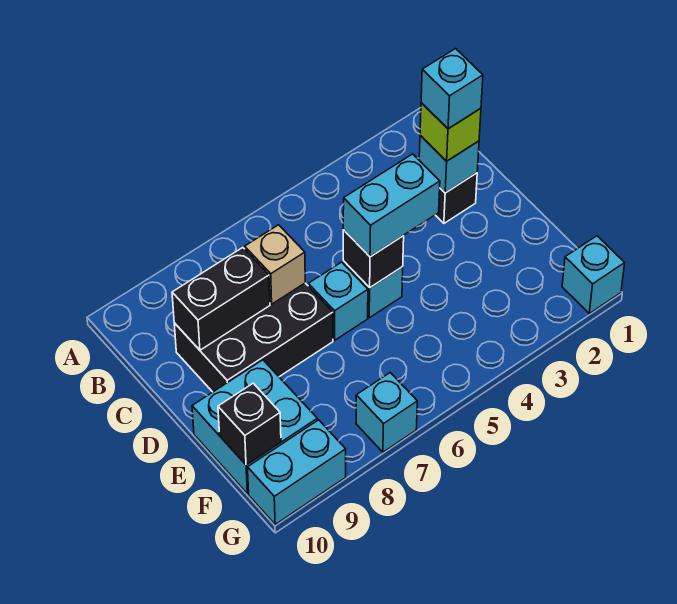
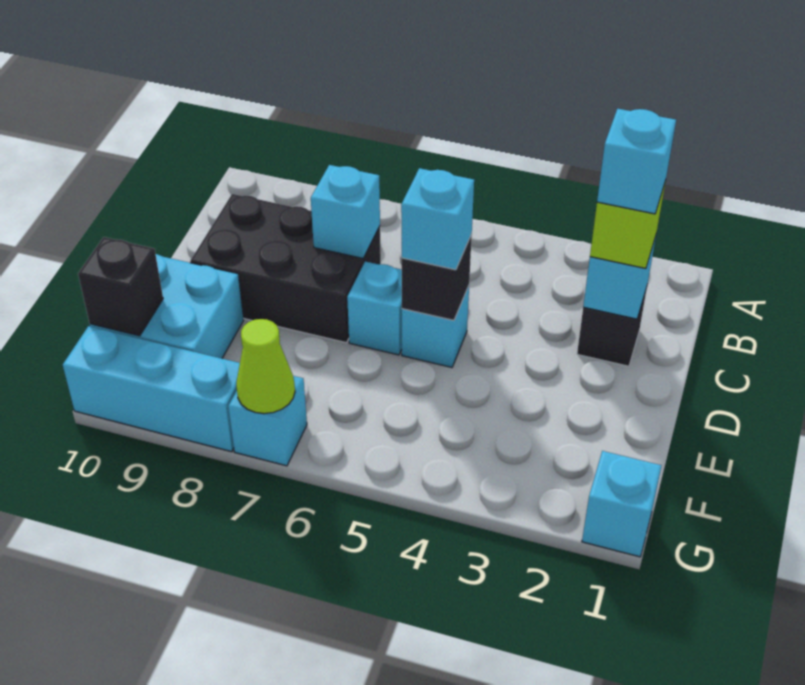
tan 1x1 brick [245,225,305,304] -> cyan 1x1 brick [311,165,380,258]
black 1x2 brick [172,248,270,350] -> none
cyan 1x2 brick [343,154,440,257] -> cyan 1x1 brick [401,168,474,270]
none -> lime 1x1 cone [236,319,295,414]
cyan 1x2 brick [248,420,346,524] -> cyan 1x3 brick [63,326,240,452]

